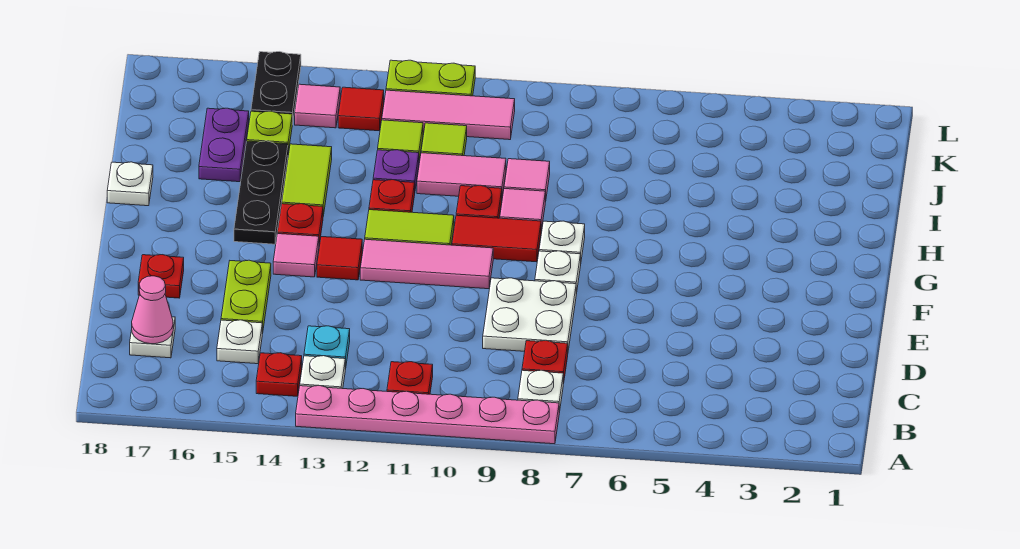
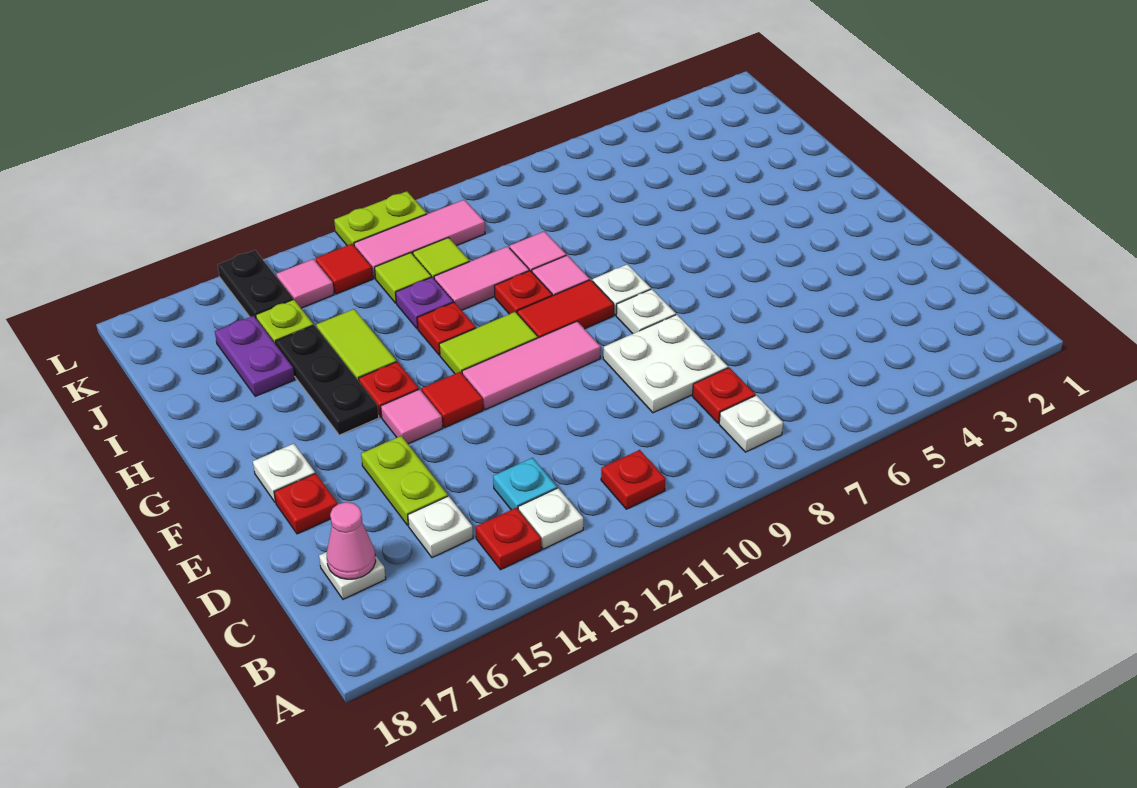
pink 1x6 plate [296,386,559,444] -> none
white 1x1 plate [107,162,153,206] -> white 1x1 plate moved to [253,444,315,503]

